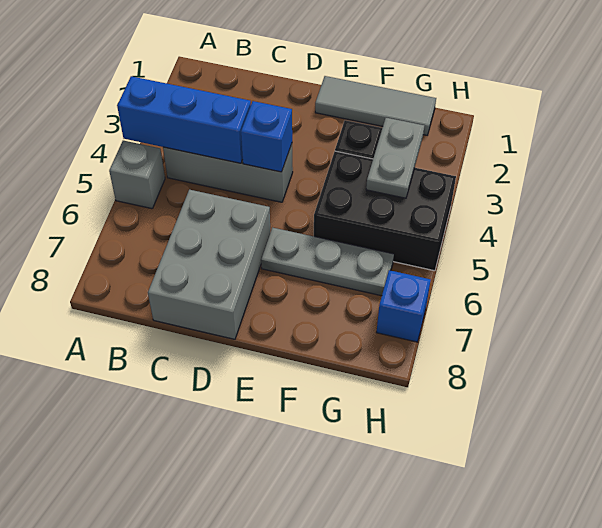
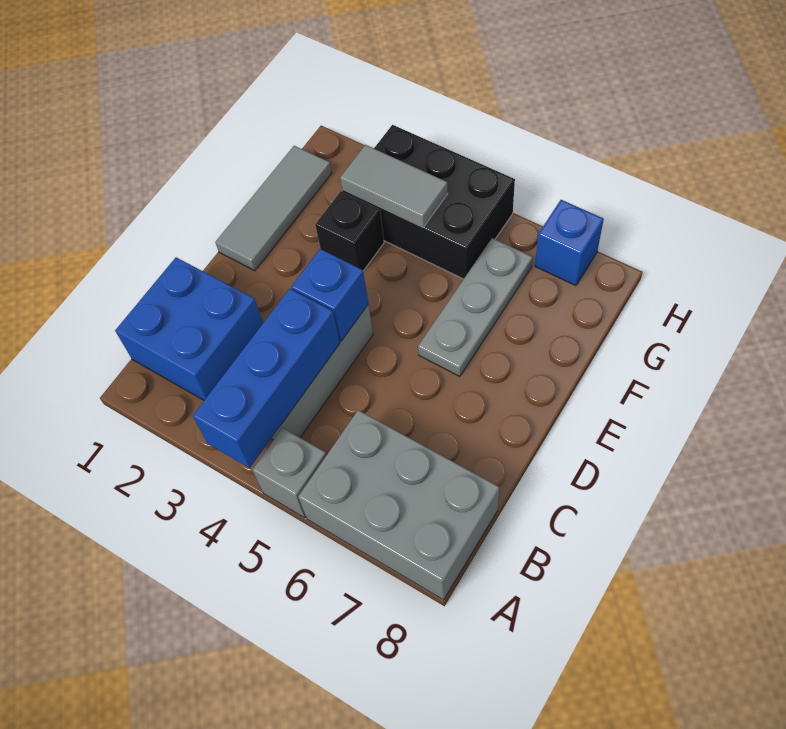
none -> blue 2x2 brick [115,257,263,400]
grey 2x3 brick [148,189,271,339] -> grey 2x3 brick moved to [298,410,499,600]
black 2x3 brick [314,151,456,271] -> black 2x3 brick turned to [342,125,515,279]
grey 1x2 plate [366,118,424,198] -> grey 1x2 tile [340,145,448,227]

